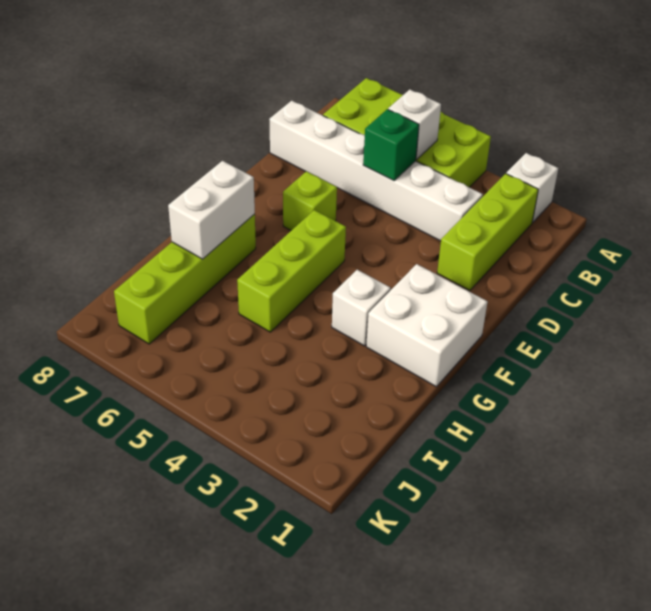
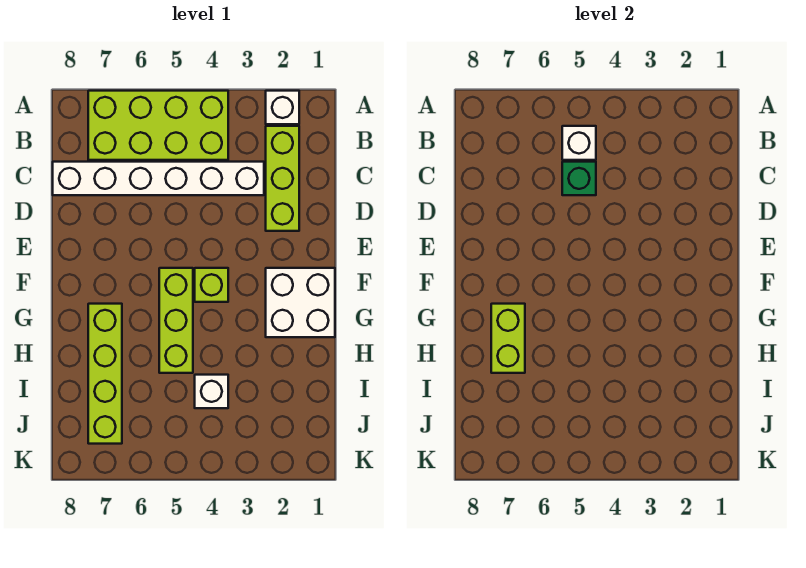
lime 1x1 brick [283,171,337,230] -> lime 1x1 brick moved to [195,268,228,302]
white 1x1 brick [332,270,391,346] -> white 1x1 brick moved to [195,375,228,408]
white 1x2 brick [168,161,255,259] -> lime 1x2 brick [491,304,525,373]

